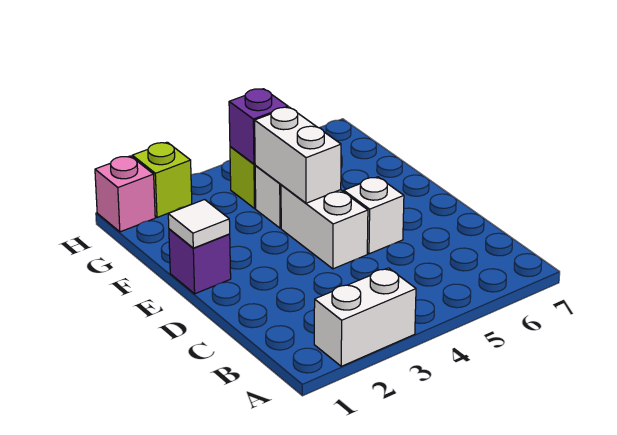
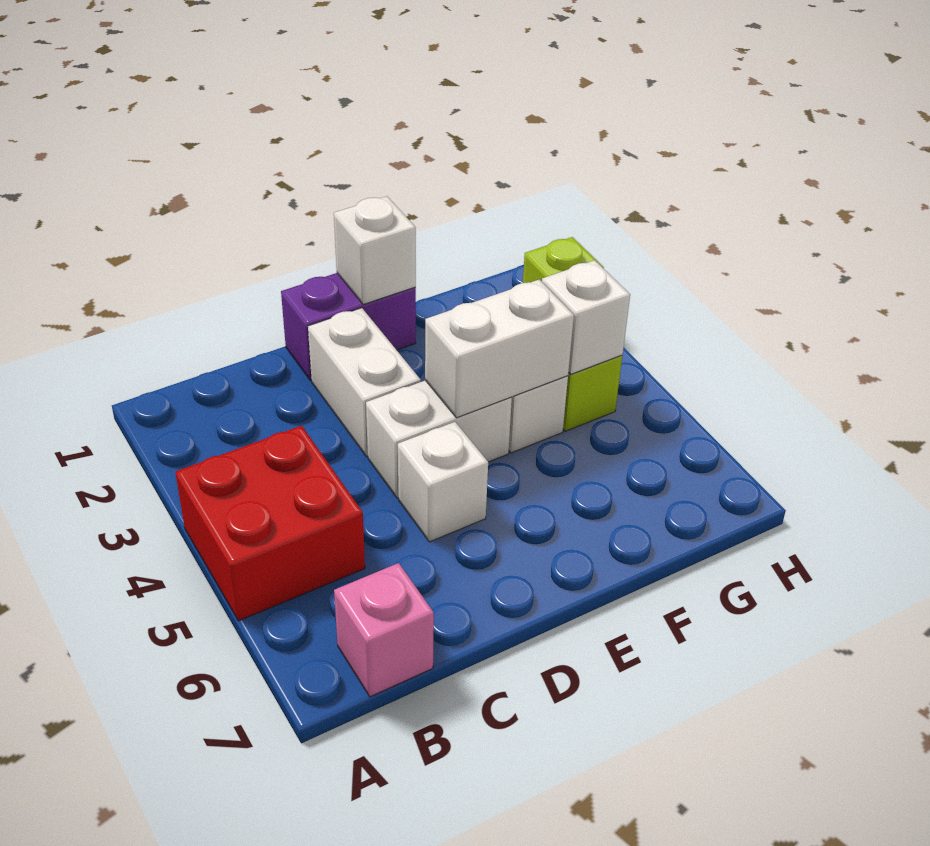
white 1x2 brick [314,268,416,366] -> white 1x2 brick moved to [308,308,421,456]
none -> red 2x2 brick [175,426,365,621]
purple 1x1 brick [169,229,231,294] -> purple 1x2 brick [281,273,416,380]
white 1x1 tile [168,200,230,248] -> white 1x1 brick [334,196,416,304]
purple 1x1 brick [229,89,288,164] -> white 1x1 brick [542,260,630,374]
pink 1x1 brick [95,156,155,232] -> pink 1x1 brick moved to [334,563,434,697]

